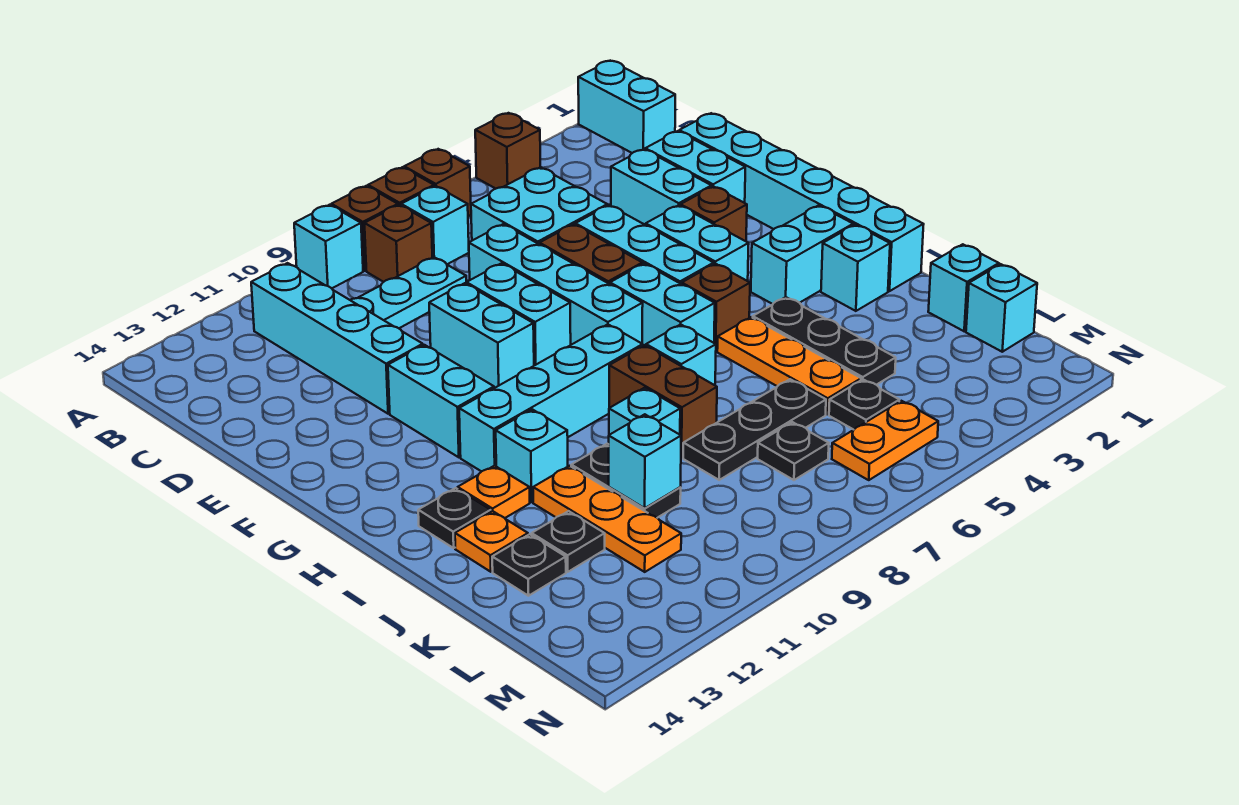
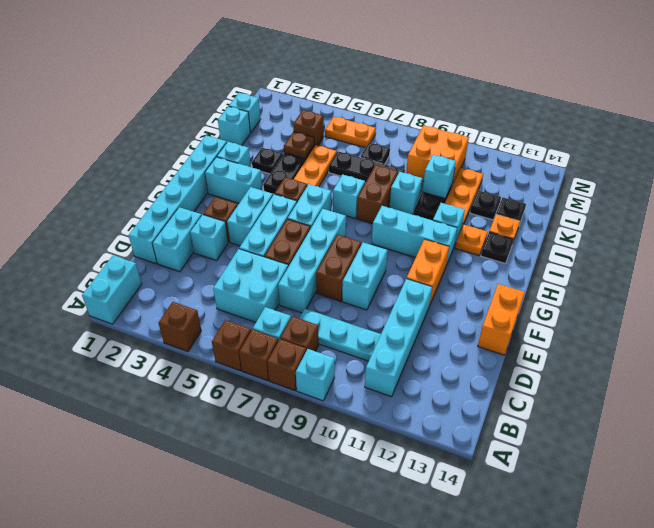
cyan 1x2 brick [611,149,712,225] -> cyan 1x1 brick [190,215,228,261]
cyan 1x2 brick [466,263,571,366] -> brown 1x2 brick [316,234,361,301]
none -> orange 1x2 brick [478,284,525,355]
cyan 1x2 brick [388,345,494,457] -> orange 1x2 brick [407,239,449,306]
cyan 1x4 brick [459,324,643,472] -> cyan 1x3 brick [372,206,457,265]
none -> brown 1x1 plate [284,132,314,159]
none -> brown 1x1 brick [294,110,324,146]
black 1x1 plate [829,380,899,430] -> black 1x1 plate moved to [252,148,283,174]
none -> orange 2x2 brick [406,125,469,186]

